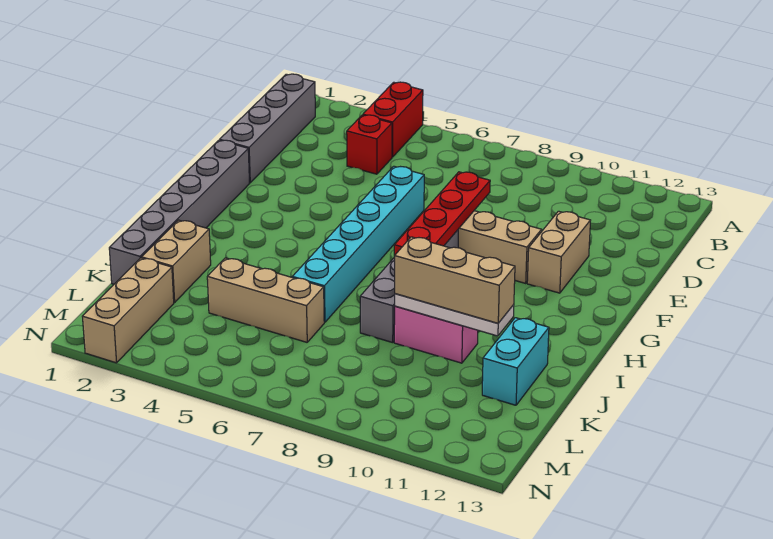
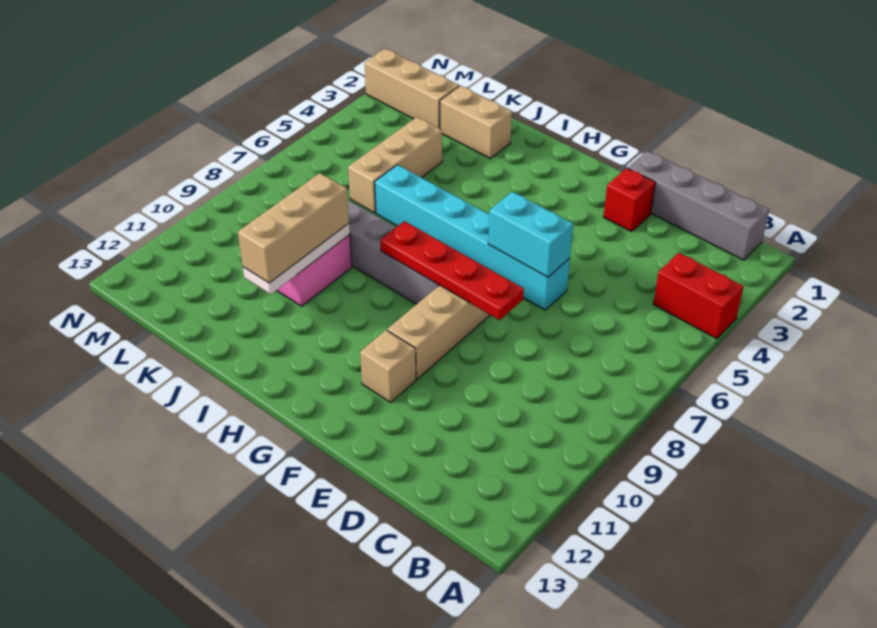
red 1x1 brick [347,115,392,174] -> red 1x1 brick moved to [604,168,655,232]
tan 1x2 brick [527,211,591,293] -> tan 1x1 brick [360,330,416,402]
grey 1x6 brick [109,140,249,284] -> none
cyan 1x2 brick [482,318,549,405] -> cyan 1x2 brick moved to [488,192,573,277]

